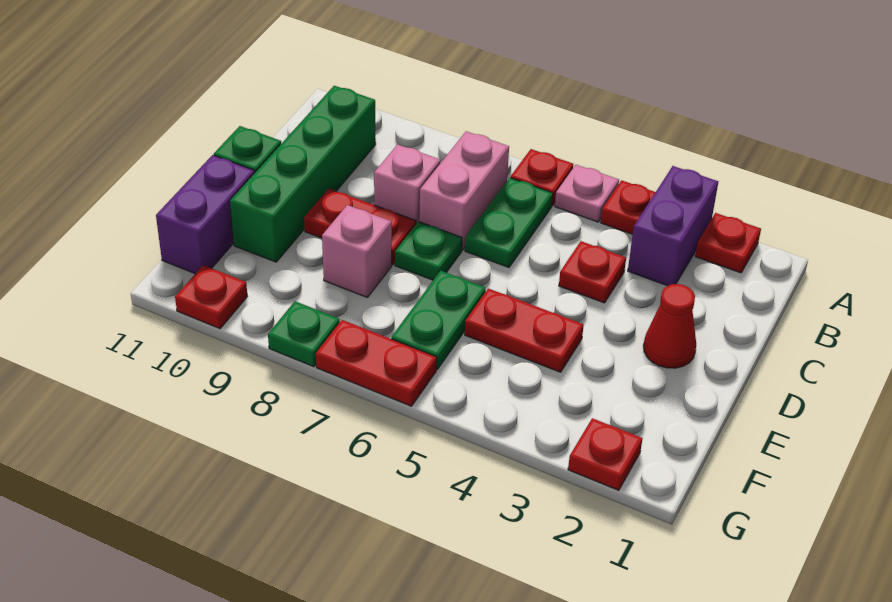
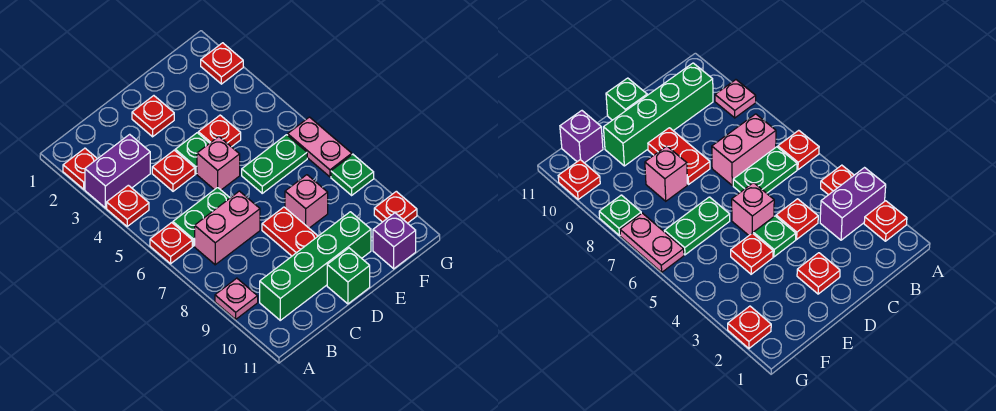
pink 1x1 plate [555,165,619,222] -> pink 1x1 plate moved to [215,278,258,319]
pink 1x1 brick [374,144,441,224] -> pink 1x1 brick moved to [197,137,240,190]
red 1x1 cone [643,284,696,368] -> red 1x1 plate [132,96,174,137]
green 1x1 plate [395,222,462,280] -> green 1x1 plate moved to [175,133,209,174]
red 1x2 plate [465,288,584,372] -> red 1x1 plate [198,115,241,147]
purple 1x2 brick [156,155,255,274] -> purple 1x1 brick [373,213,416,269]
red 1x2 plate [316,320,437,406] -> pink 1x2 plate [288,117,352,177]

